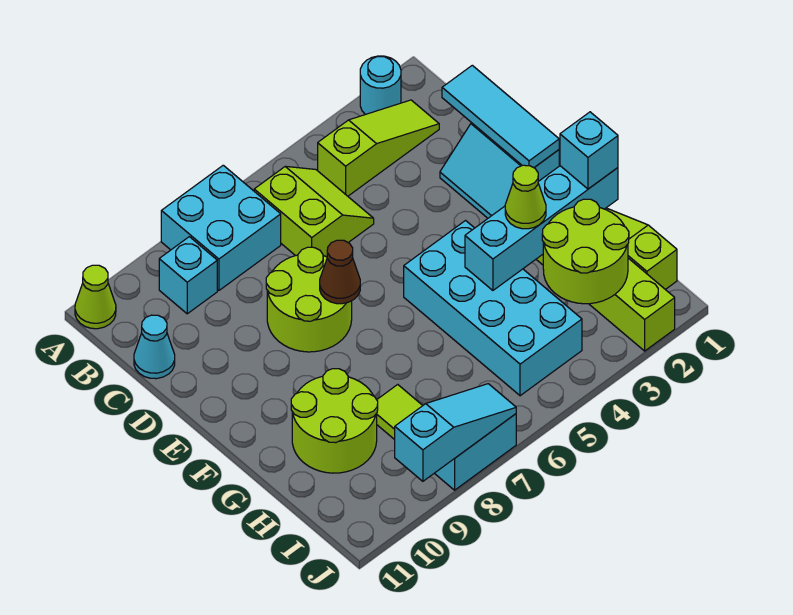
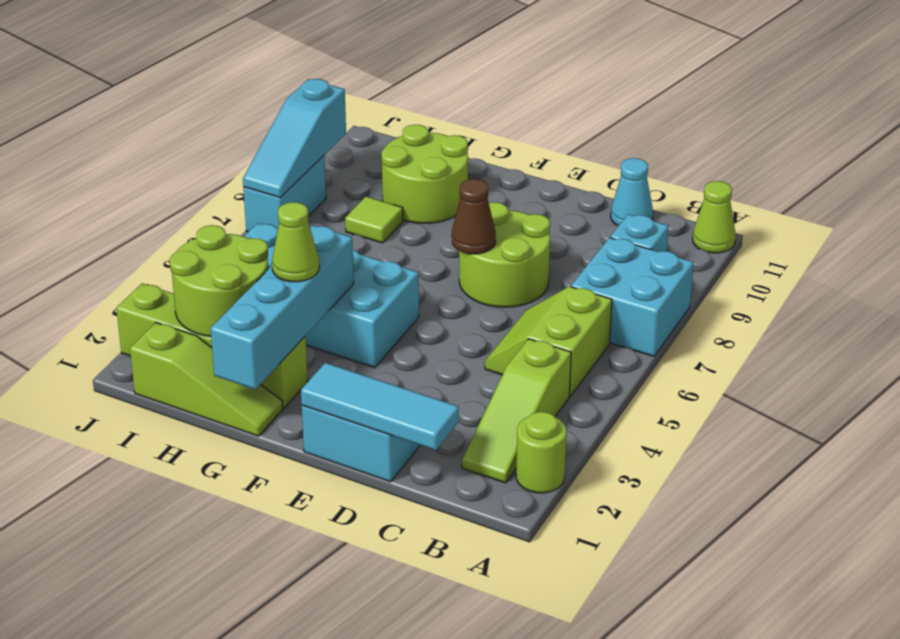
cyan 1x1 round brick [360,56,401,115] -> lime 1x1 round brick [516,412,566,493]
lime 2x2 slope [254,166,374,257] -> lime 2x2 slope turned to [485,286,612,396]
cyan 1x1 brick [560,112,618,189] -> none

